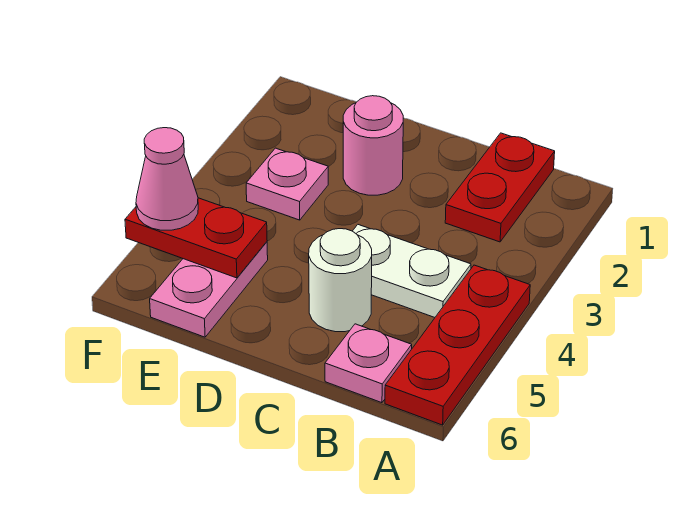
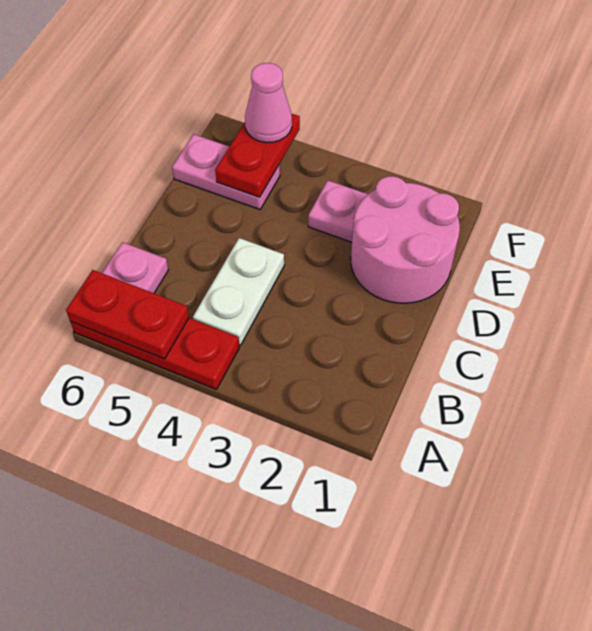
red 1x2 plate [445,133,555,242] -> red 1x2 plate moved to [66,270,189,359]
white 1x1 round brick [309,229,372,332] -> none
pink 1x1 round brick [343,96,403,195] -> pink 2x2 round brick [351,176,460,303]

